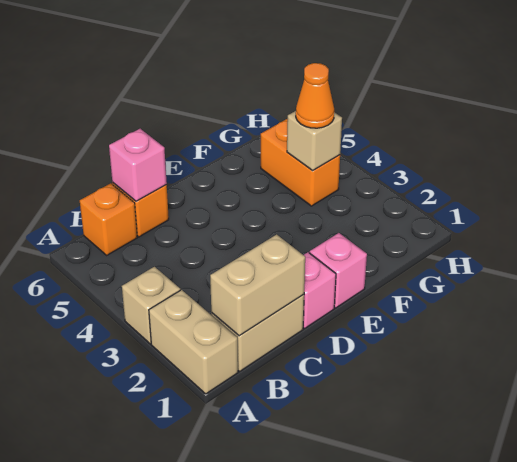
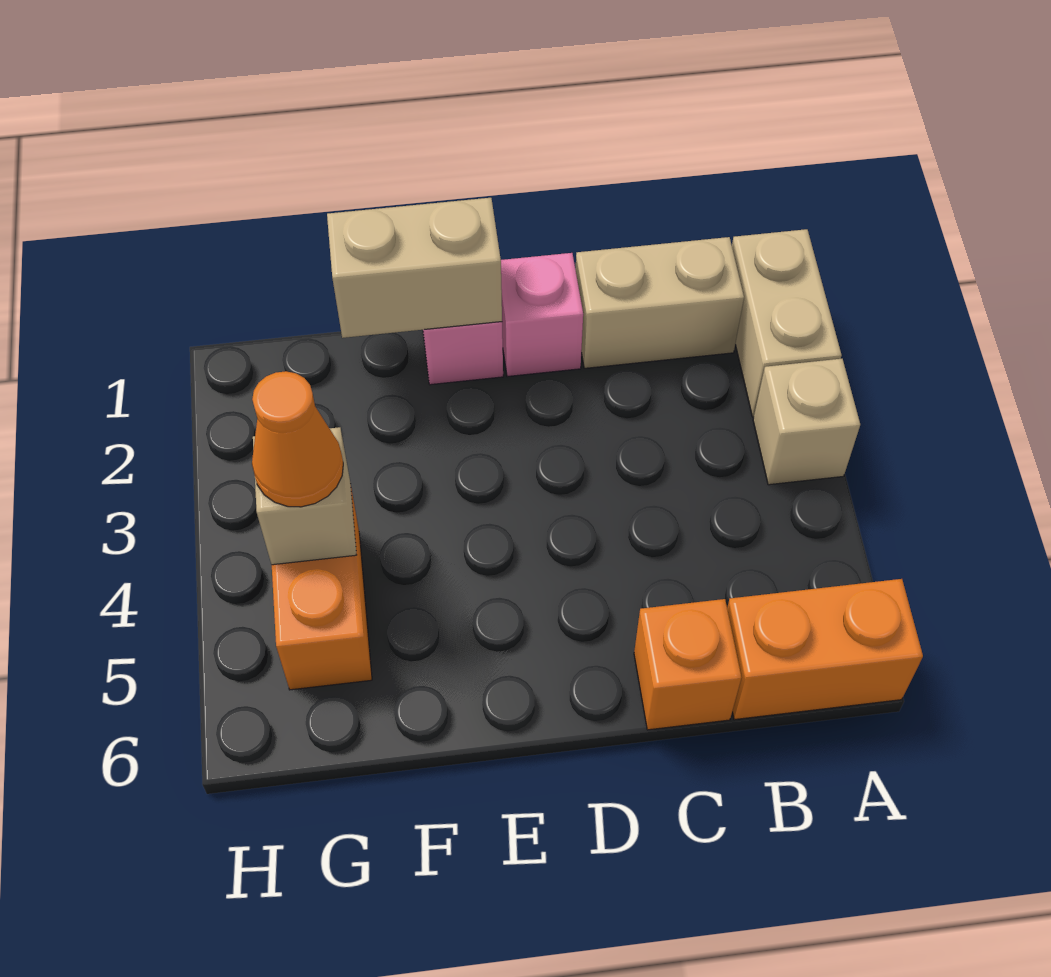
tan 1x2 brick [210,235,305,336] -> tan 1x2 brick moved to [327,198,502,338]
orange 1x1 brick [80,183,137,255] -> orange 1x2 brick [727,579,923,720]
pink 1x1 brick [109,129,167,201] -> none

